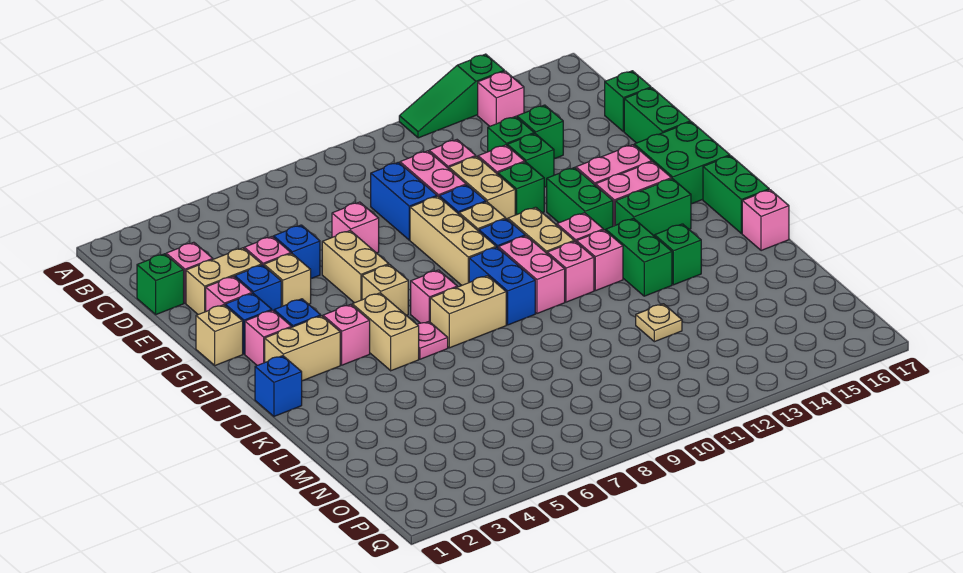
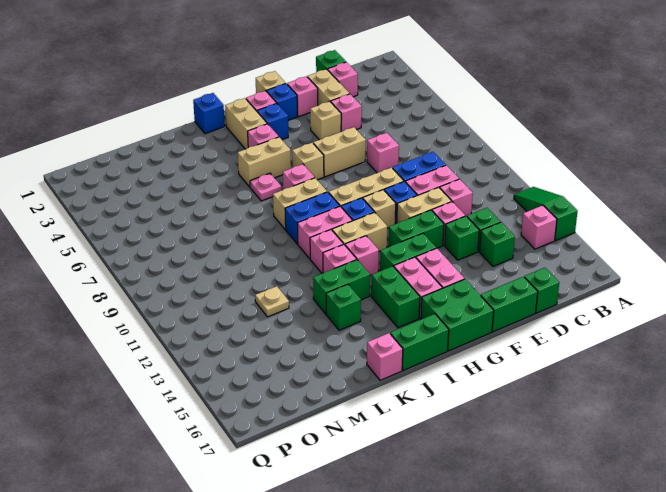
blue 1x1 brick [274,225,320,278] -> none
blue 1x1 brick [235,265,281,311] -> none
green 1x1 brick [498,162,544,215] -> green 1x2 brick [389,210,444,248]
tan 1x2 brick [430,276,506,348] -> tan 1x2 brick turned to [273,178,327,229]

